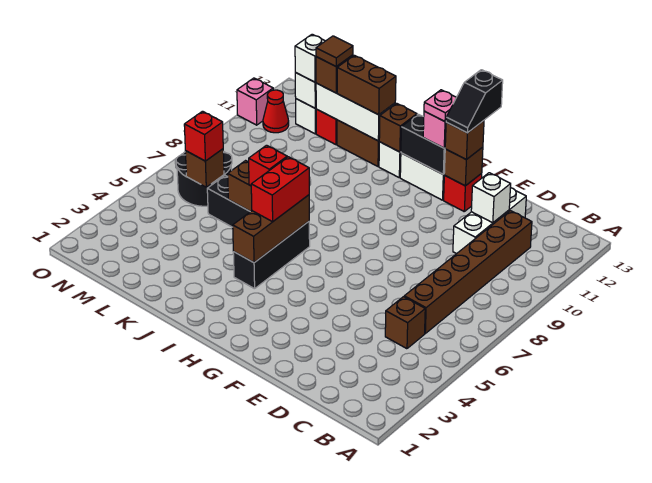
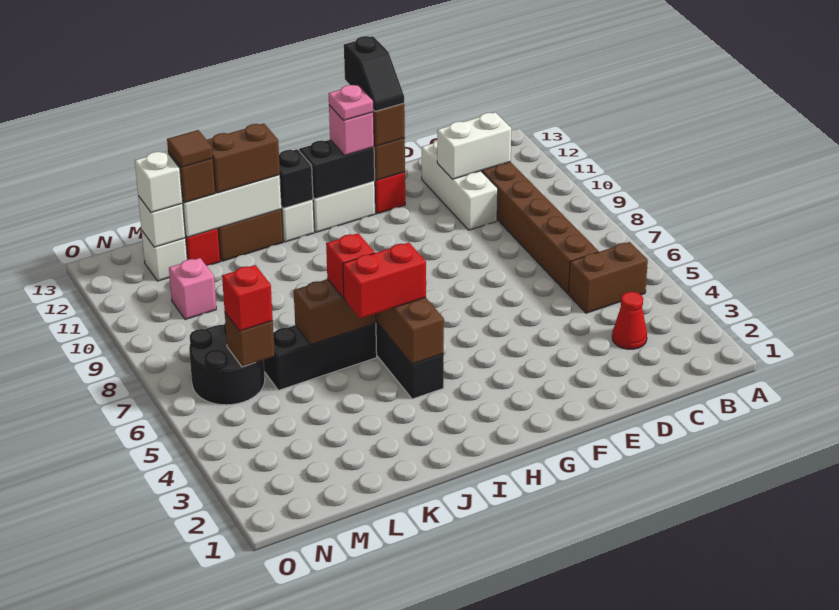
brown 1x1 brick [385,297,425,349] -> brown 1x2 brick [569,242,648,313]
white 1x1 brick [471,173,511,223] -> white 1x2 brick [437,112,511,179]
red 1x2 brick [251,157,309,222] -> red 1x2 brick turned to [343,243,426,319]
brown 1x1 brick [379,103,417,152] -> black 1x1 brick [279,149,313,208]
red 1x1 cone [263,90,289,133] -> red 1x1 cone moved to [612,292,647,349]
pink 1x1 brick [237,78,273,125] -> pink 1x1 brick moved to [169,258,216,320]

